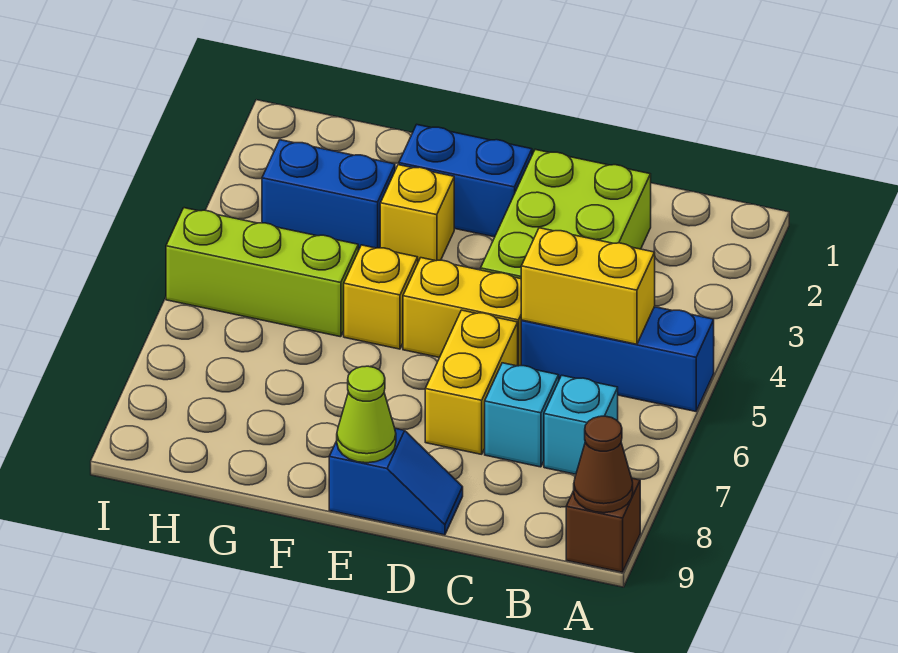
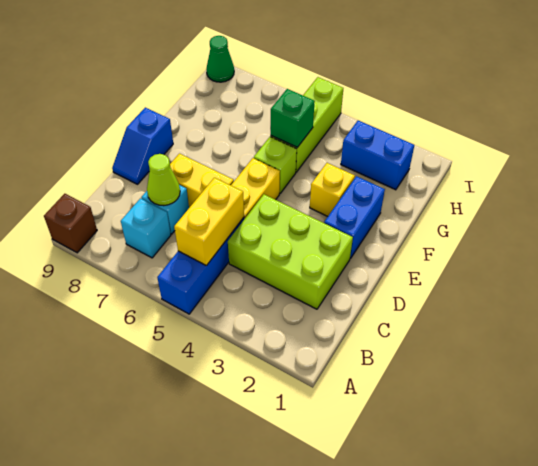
brown 1x1 cone [574,416,633,513] -> none
lime 1x1 cone [337,366,396,463] -> lime 1x1 cone moved to [147,154,180,206]
yellow 1x1 brick [344,245,418,349] -> lime 1x1 brick [254,137,297,193]
blue 1x2 brick [262,140,395,251] -> blue 1x2 brick turned to [341,120,414,190]
none -> green 1x1 brick [271,89,315,147]
none -> green 1x1 cone [206,36,234,82]

